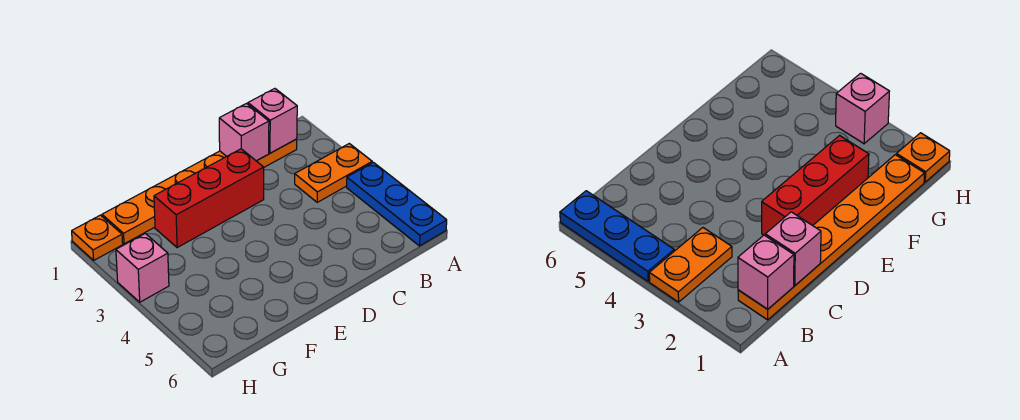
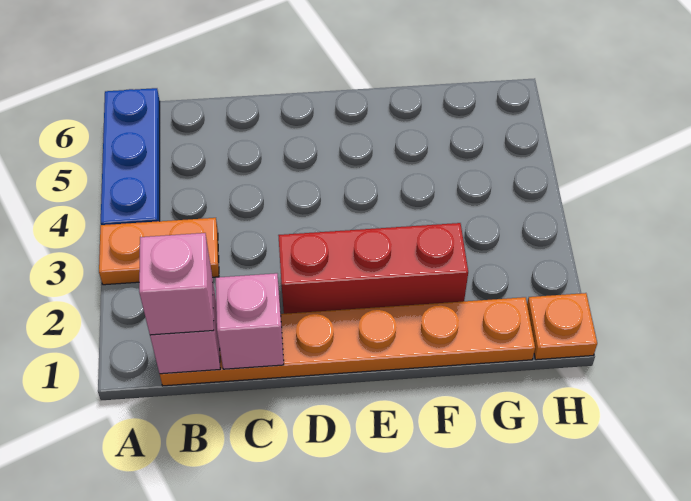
pink 1x1 brick [116,234,169,302] -> pink 1x1 brick moved to [139,233,214,335]

